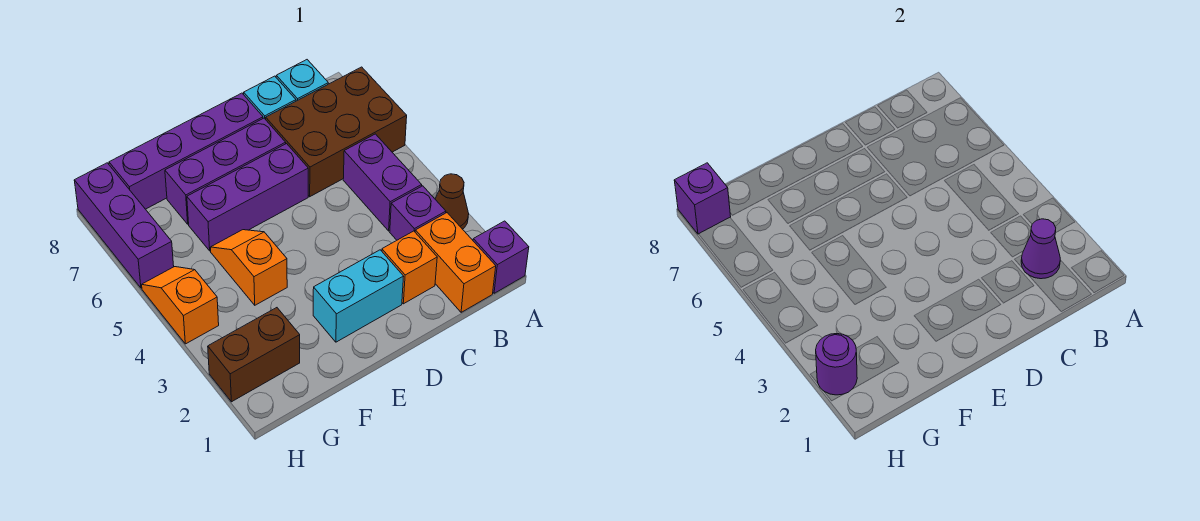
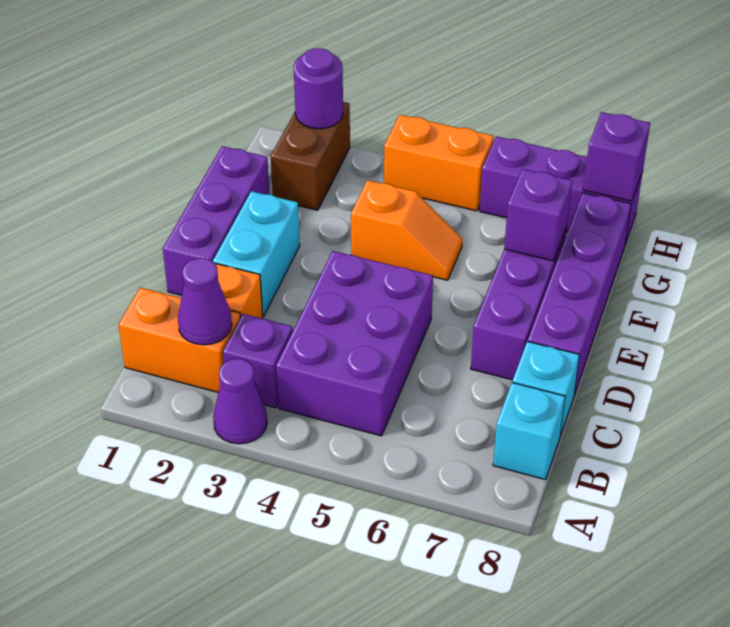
purple 1x1 brick [473,221,529,293] -> purple 1x1 brick moved to [504,169,572,261]
brown 1x1 cone [435,174,469,229] -> purple 1x1 cone [213,359,267,444]
brown 2x3 brick [266,67,407,197] -> none
purple 1x2 brick [343,134,422,231] -> purple 2x3 brick [276,251,433,436]
purple 1x3 brick [187,144,308,251] -> purple 1x3 brick moved to [163,146,270,295]
orange 1x2 slope [142,267,219,344] -> orange 1x2 brick [384,115,494,211]

